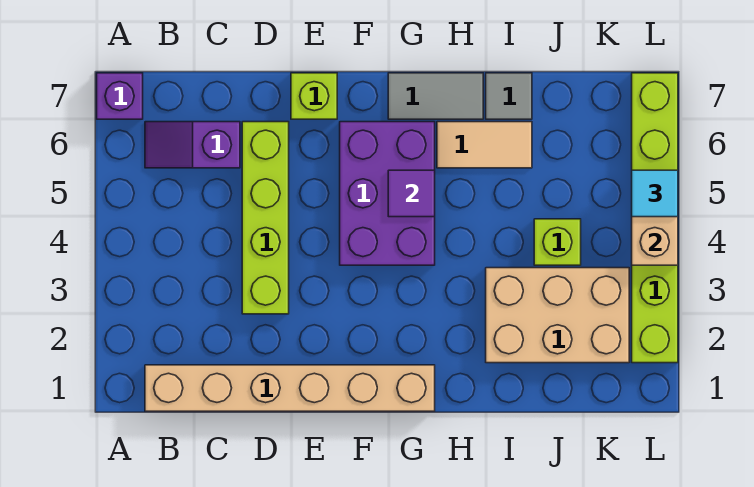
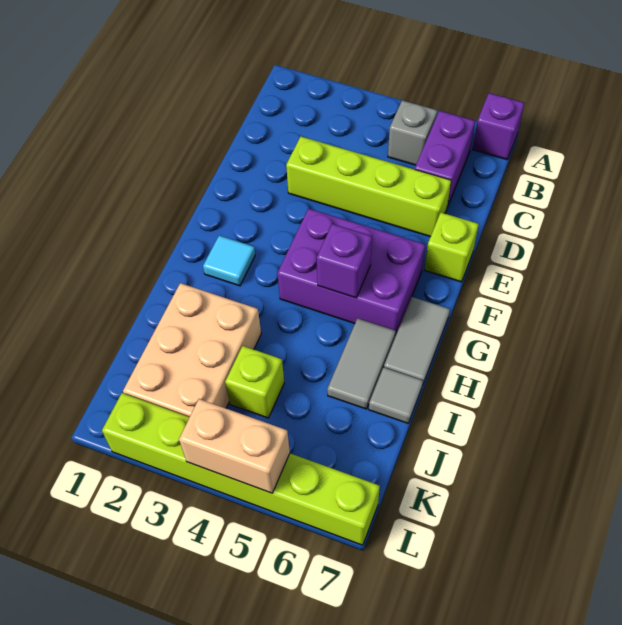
tan 1x6 brick [145,365,435,411] -> none
none -> grey 1x1 brick [388,100,437,165]
purple 1x2 slope [145,122,240,168] -> purple 1x2 brick [415,111,475,207]
purple 1x1 tile [388,170,435,217] -> purple 1x1 brick [317,224,372,298]
tan 1x2 tile [437,122,532,168] -> grey 1x2 tile [327,318,396,409]
cyan 1x1 tile [632,170,678,217] -> cyan 1x1 tile moved to [203,236,255,286]

